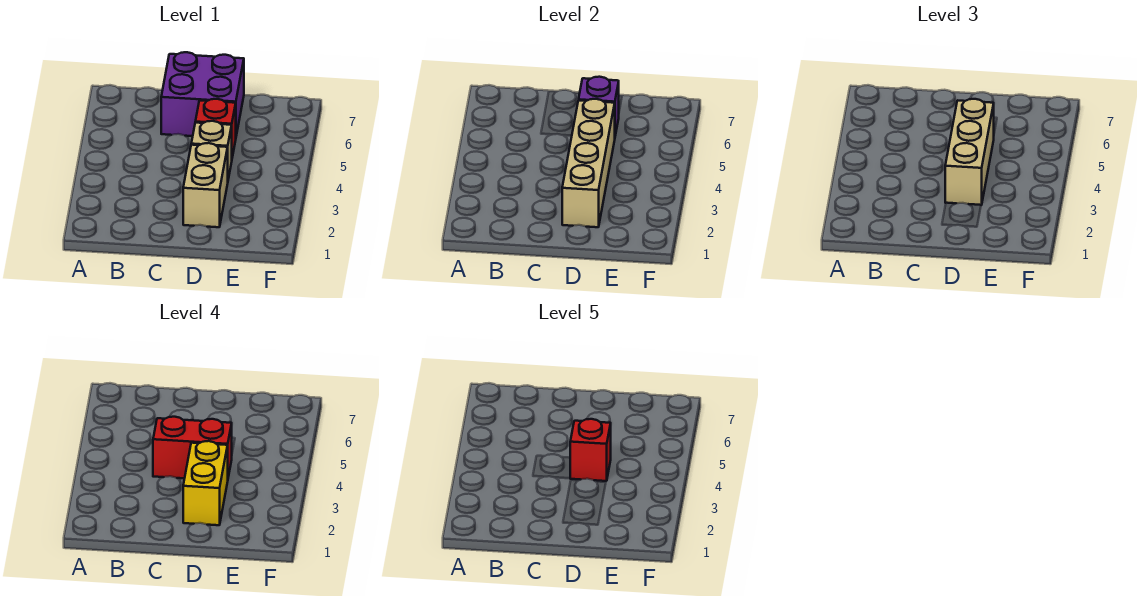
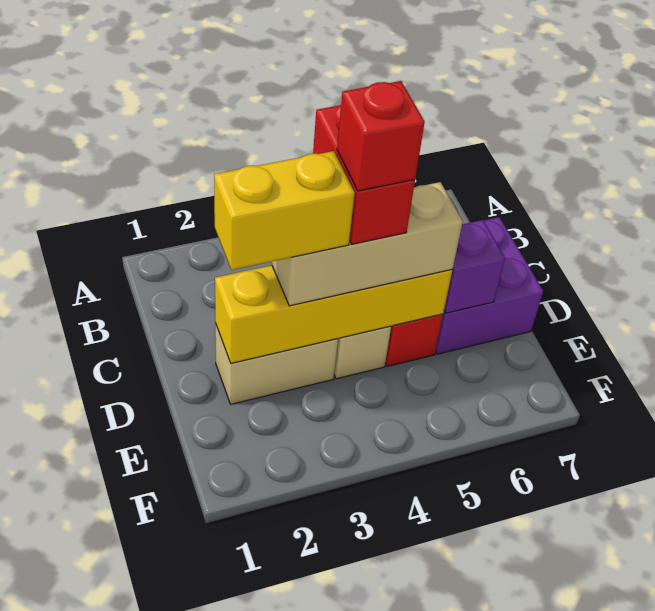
tan 1x4 brick [562,99,615,227] -> yellow 1x4 brick [215,265,452,363]

